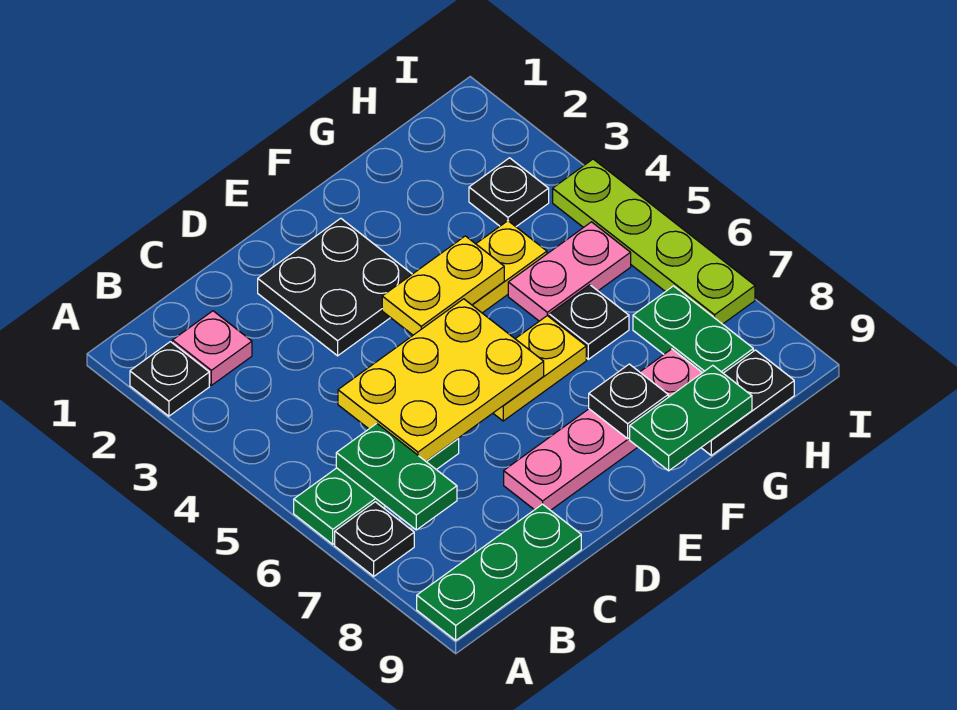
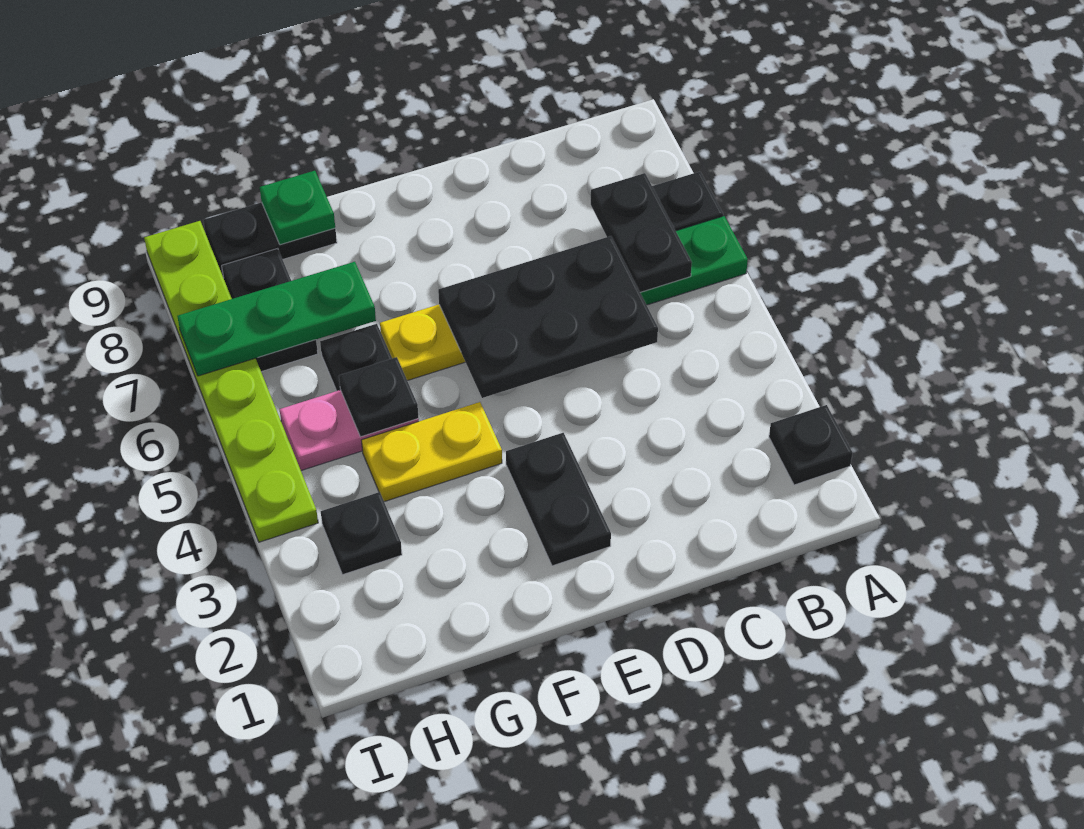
green 1x3 plate [417,504,581,640] -> green 1x3 plate moved to [177,262,376,376]
pink 1x1 plate [172,311,252,385] -> none
green 1x2 plate [336,424,457,530] -> black 1x2 plate [591,173,692,293]
yellow 2x3 plate [338,299,544,461] -> black 2x3 plate [438,236,658,398]
black 2x2 plate [258,218,412,356] -> black 1x2 plate [506,433,611,566]
pink 1x4 plate [504,349,702,510] -> none
yellow 1x2 plate [382,236,504,335] -> none
black 1x1 plate [589,364,668,439] -> black 1x1 plate moved to [339,357,418,437]
green 1x2 plate [630,365,752,471] -> green 1x1 plate [260,171,335,245]
green 1x2 plate [633,286,753,373] -> black 1x2 plate [222,248,318,372]
lime 1x4 plate [553,159,755,324] -> lime 1x6 plate [144,221,318,542]

